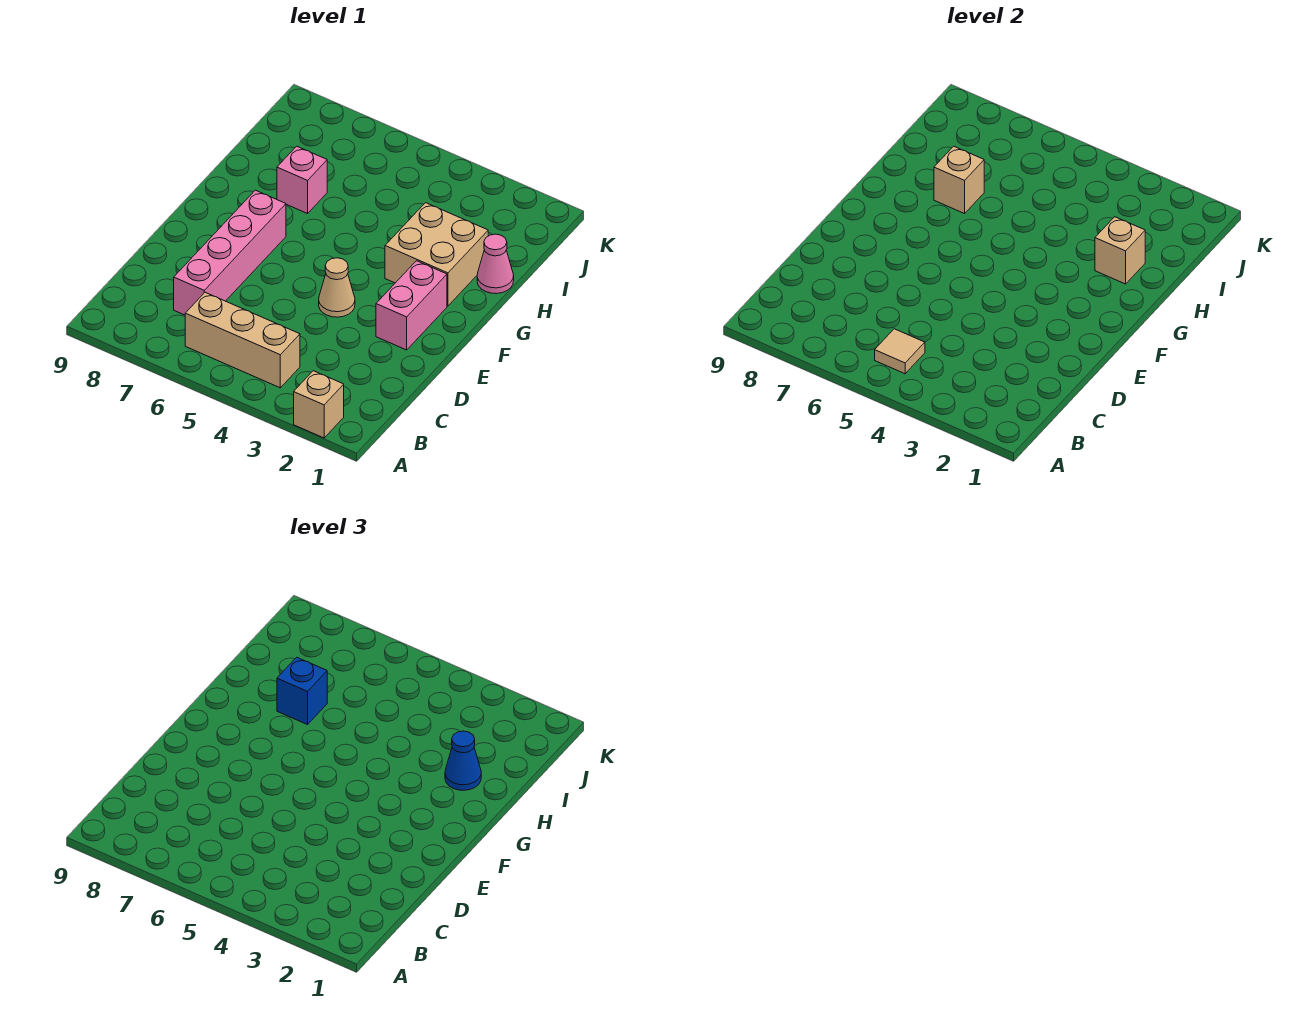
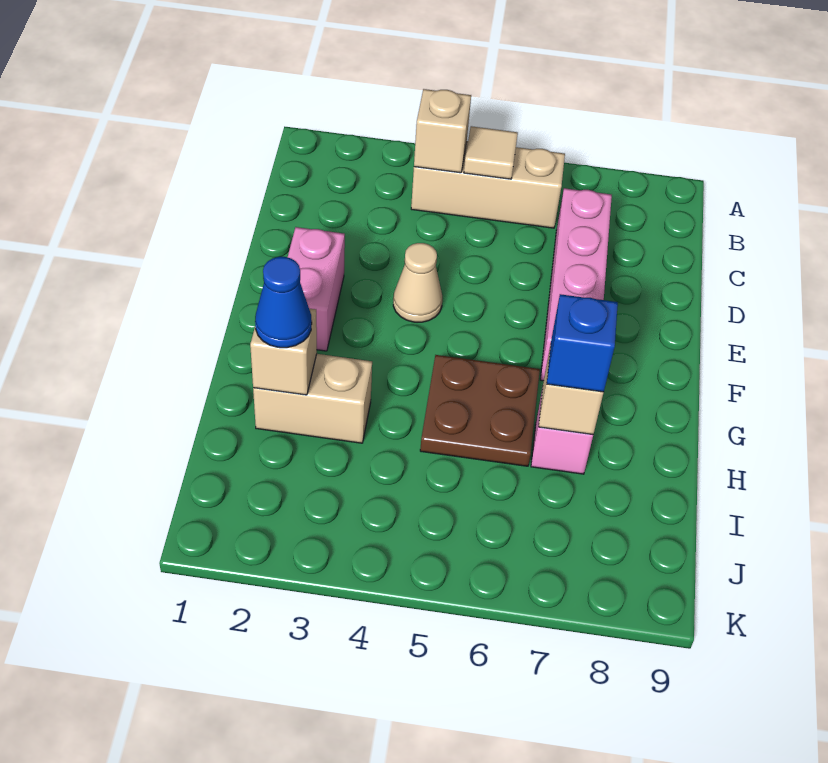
tan 1x1 brick [294,371,344,438] -> tan 1x1 brick moved to [414,89,471,173]
tan 2x2 brick [385,203,488,306] -> tan 1x2 brick [253,354,372,443]
none -> brown 2x2 plate [420,355,540,466]
pink 1x1 cone [477,234,514,294] -> none

